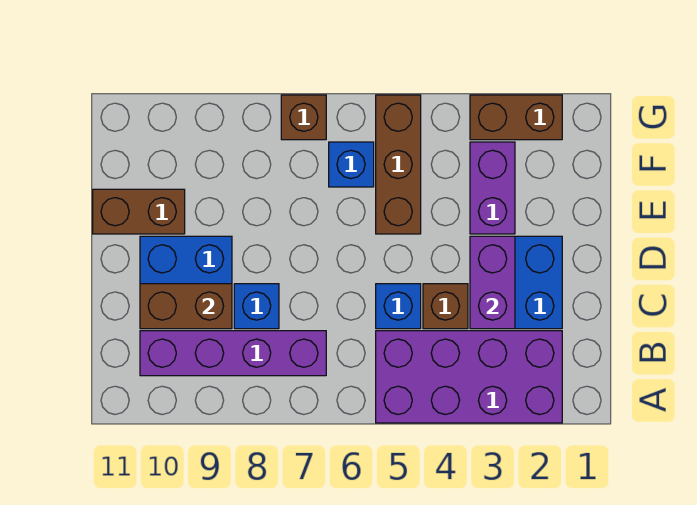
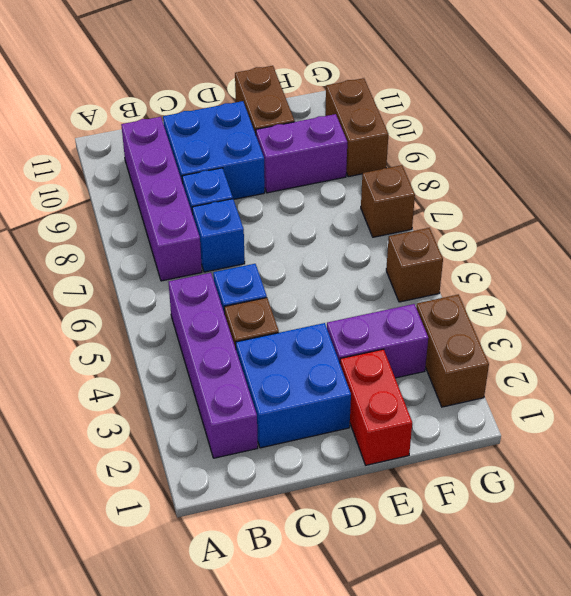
purple 2x4 brick [376,331,562,423] -> purple 1x4 brick [169,273,258,458]
purple 1x2 brick [470,236,515,329] -> purple 1x2 brick moved to [256,114,347,193]
brown 1x2 brick [140,284,232,329] -> brown 1x2 brick moved to [325,78,388,177]
none -> red 1x2 brick [340,349,412,465]
brown 1x3 brick [376,95,421,234] -> brown 1x1 brick [386,228,443,302]
blue 1x1 brick [329,142,374,187] -> blue 1x1 brick moved to [192,199,245,272]

